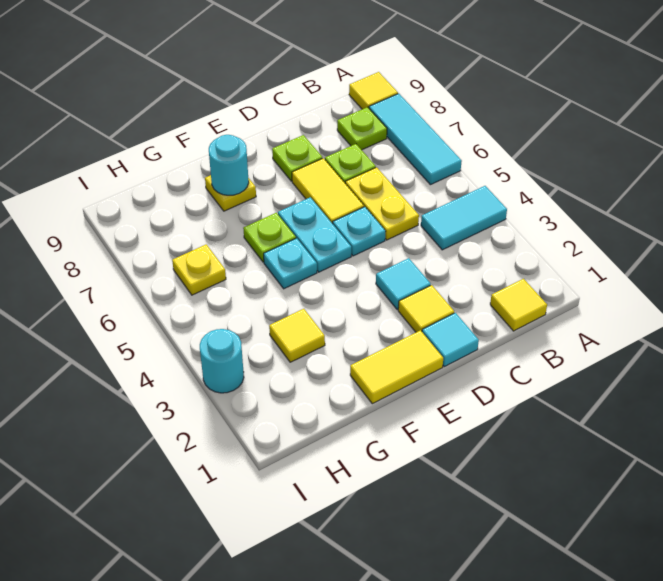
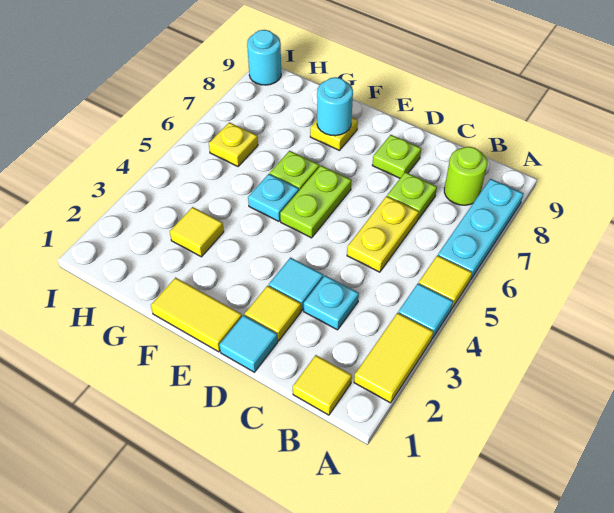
cyan 1x2 tile [421,186,507,250] -> cyan 1x1 tile [398,283,453,338]
cyan 1x3 tile [369,94,462,185] -> cyan 1x3 plate [438,179,524,280]
yellow 1x1 tile [349,72,398,109] -> yellow 1x1 tile moved to [419,255,472,308]
lime 1x1 plate [337,107,387,150] -> lime 1x1 round brick [444,147,487,205]
cyan 1x1 plate [333,207,386,256] -> cyan 1x1 plate moved to [304,276,359,330]
yellow 1x2 tile [292,158,364,224] -> yellow 1x2 tile moved to [354,313,433,403]
cyan 1x2 plate [278,197,351,272] -> lime 1x2 plate [280,166,352,238]
cyan 1x1 round brick [200,329,244,393] -> cyan 1x1 round brick moved to [247,30,281,85]

